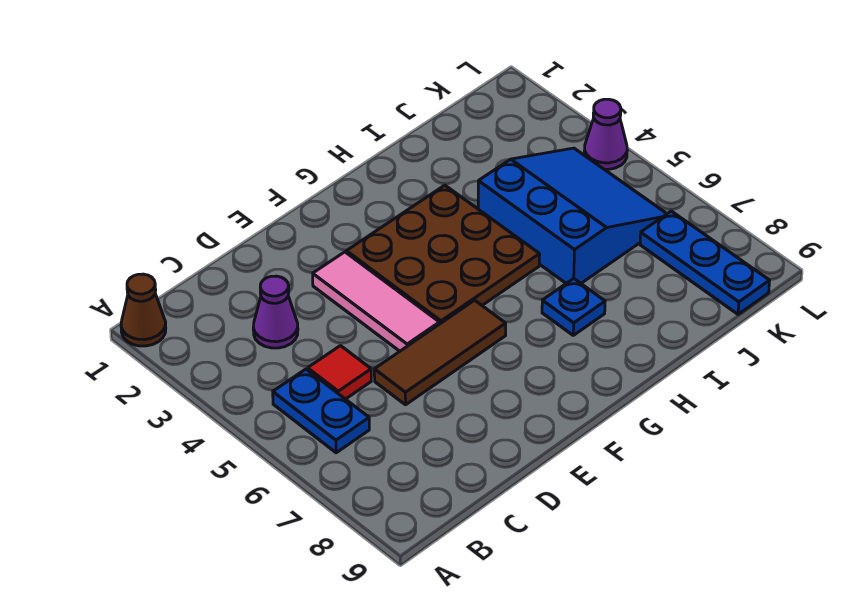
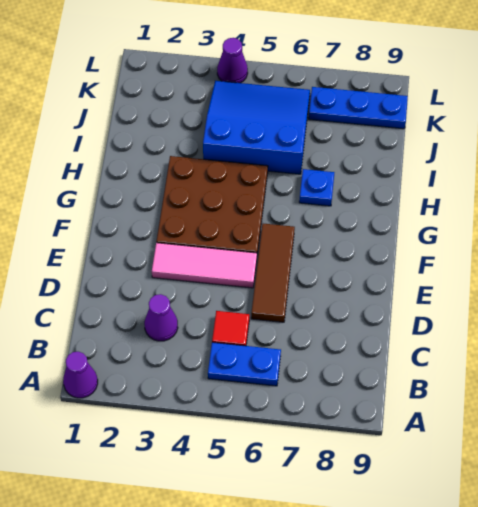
brown 1x1 cone [121,274,166,346] -> purple 1x1 cone [63,352,98,398]

